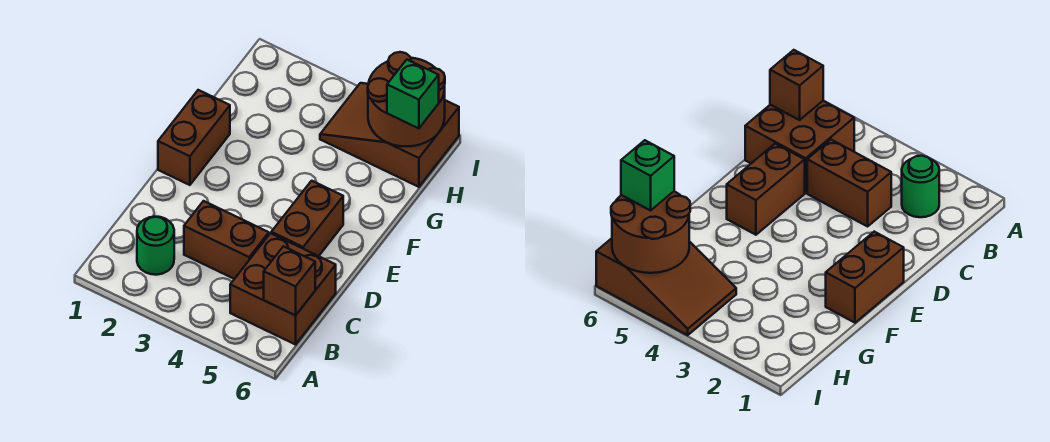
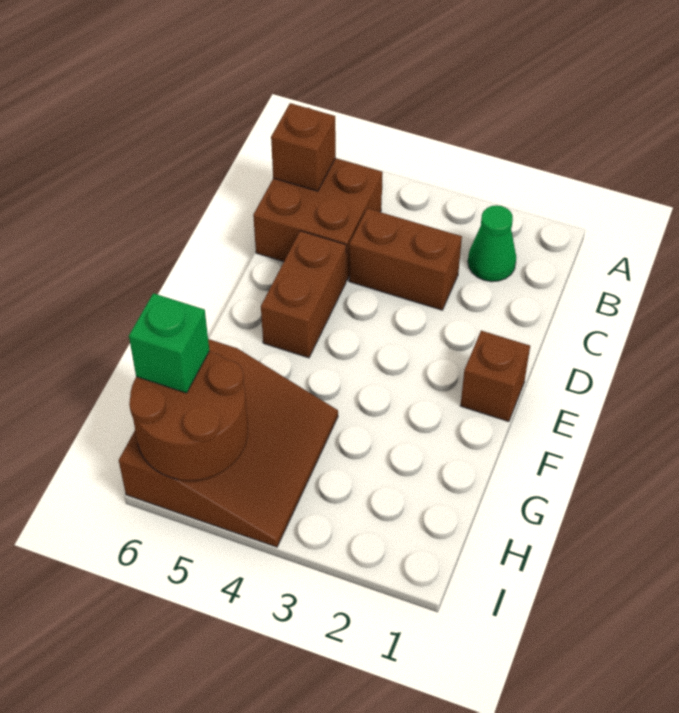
green 1x1 round brick [137,217,174,275] -> green 1x1 cone [468,205,516,282]
brown 1x2 brick [158,90,230,185] -> brown 1x1 brick [460,331,530,422]
brown 2x3 slope [320,83,459,187] -> brown 3x3 slope [119,339,338,547]

